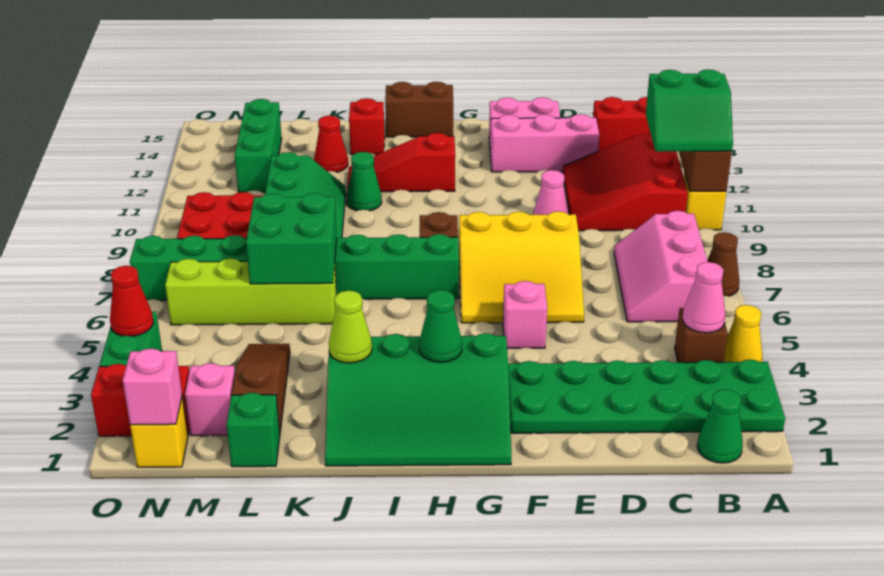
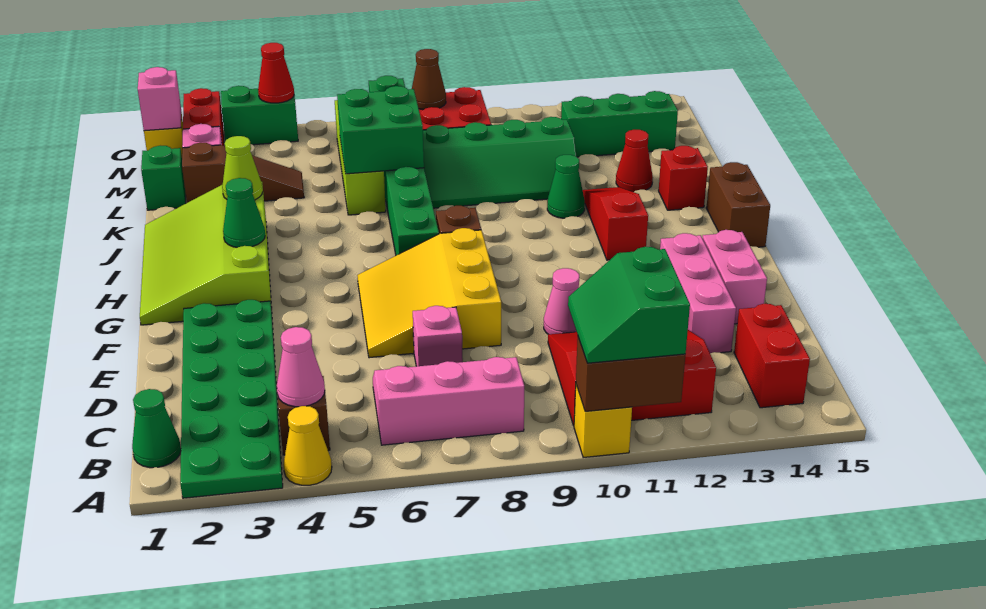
brown 1x1 cone [707,232,739,296] -> brown 1x1 cone moved to [412,49,446,110]
pink 1x1 brick [503,281,547,348] -> pink 1x1 brick moved to [413,306,463,366]
green 3x4 slope [325,333,511,466] -> lime 3x4 slope [140,182,272,325]

